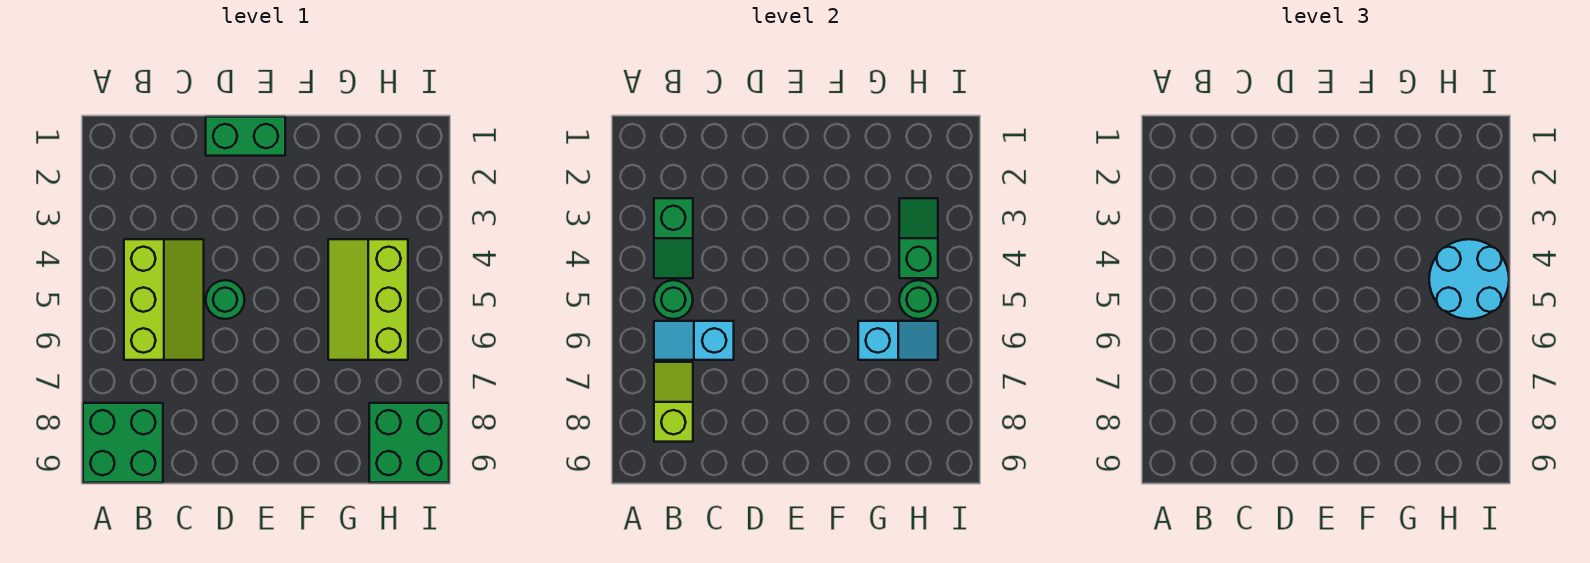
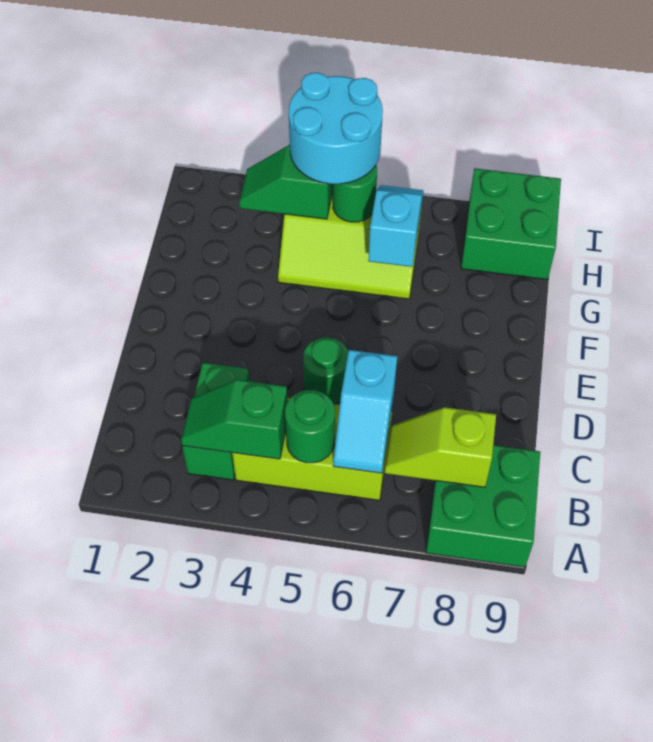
green 1x2 slope [654,198,693,278] -> green 1x2 slope turned to [181,380,288,459]
green 1x2 brick [206,117,285,156] -> green 1x2 brick moved to [182,363,249,480]

